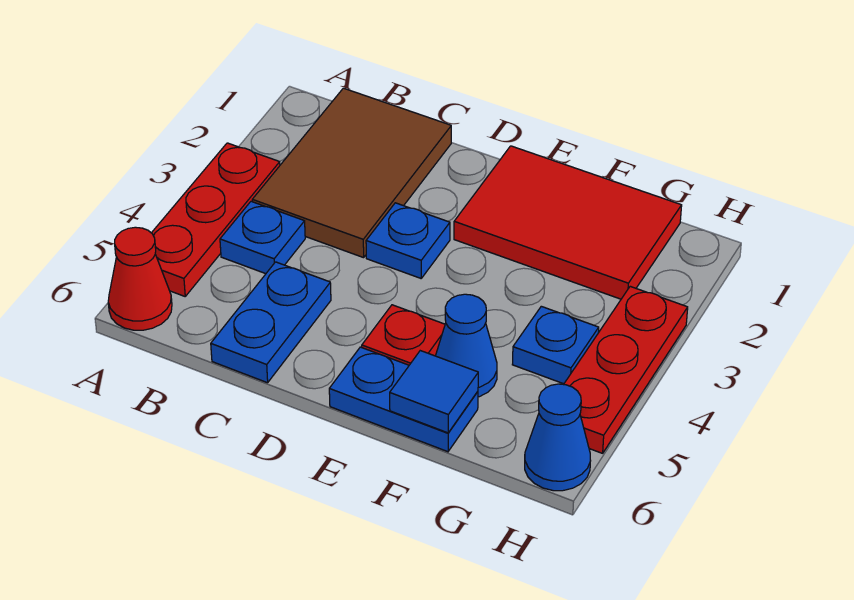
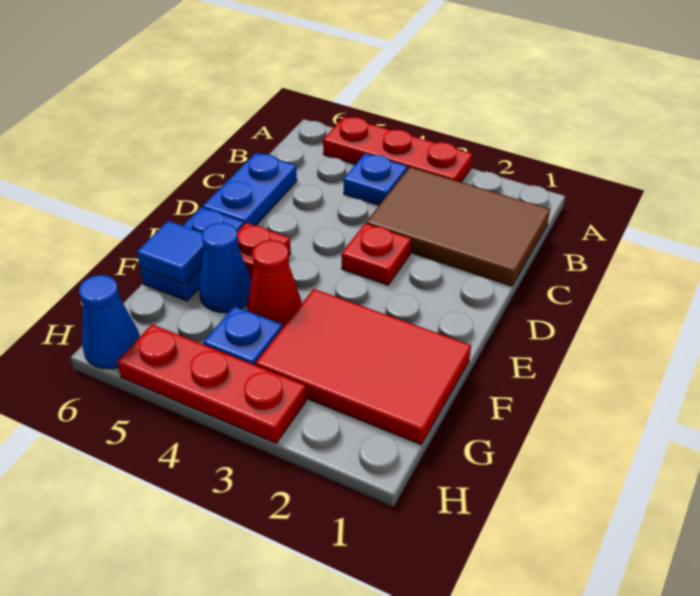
red 1x1 cone [108,227,172,330] -> red 1x1 cone moved to [247,240,302,327]
blue 1x2 plate [211,262,331,383] -> blue 1x2 plate turned to [203,153,297,226]
blue 1x1 plate [366,203,450,278] -> red 1x1 plate [341,224,411,285]
red 2x3 tile [454,146,682,299] -> red 2x3 tile turned to [255,289,471,444]

